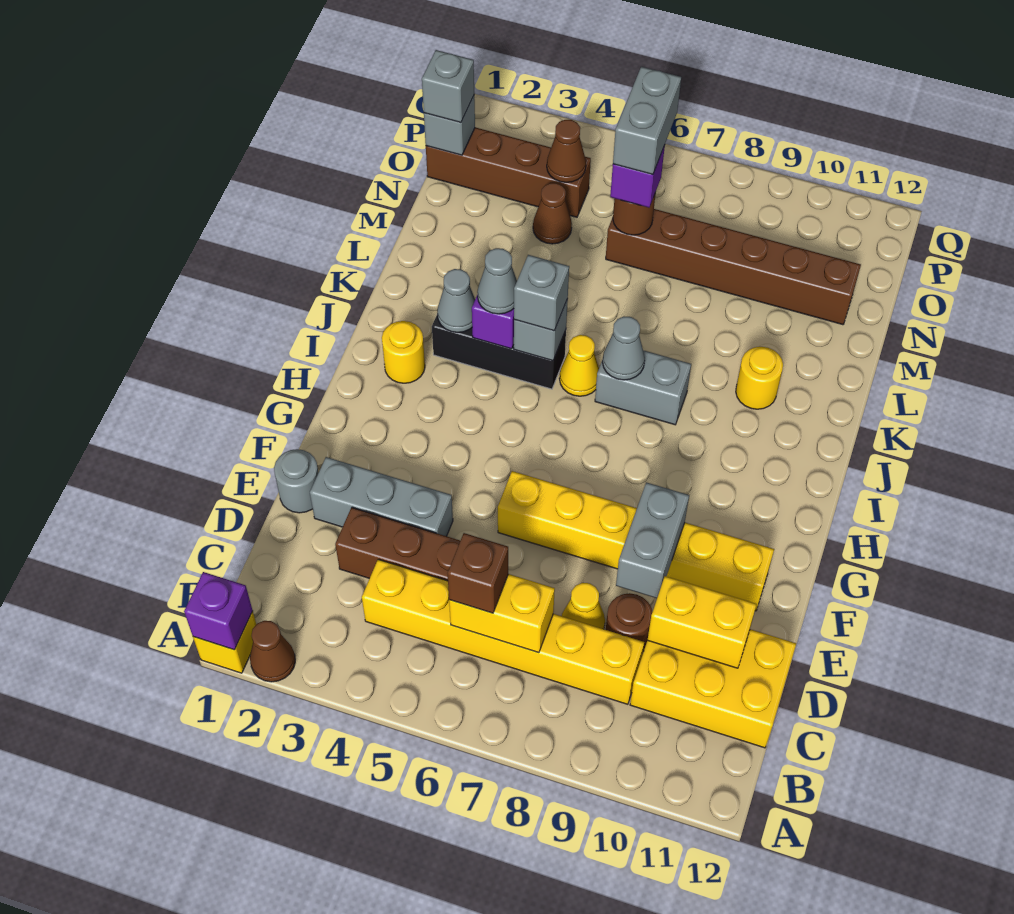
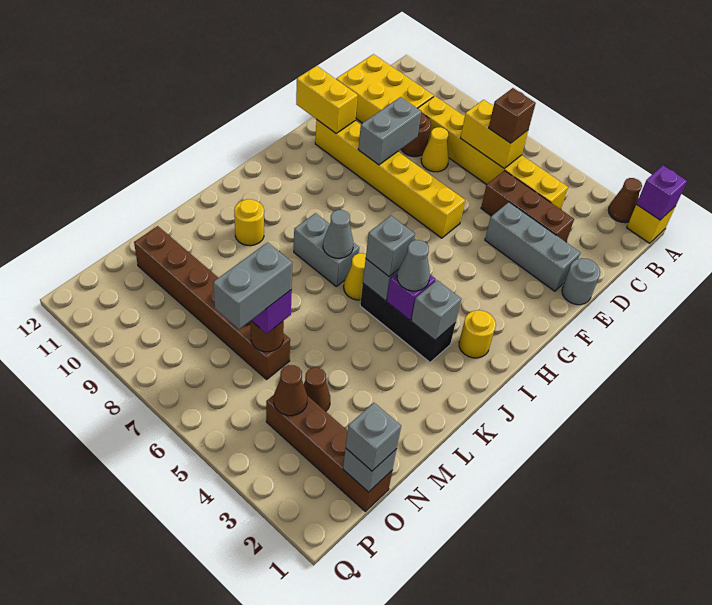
yellow 1x2 brick [648,576,757,668] -> yellow 1x2 brick moved to [296,66,358,133]
grey 1x1 cone [437,269,475,332] -> grey 1x1 brick [411,280,461,340]

